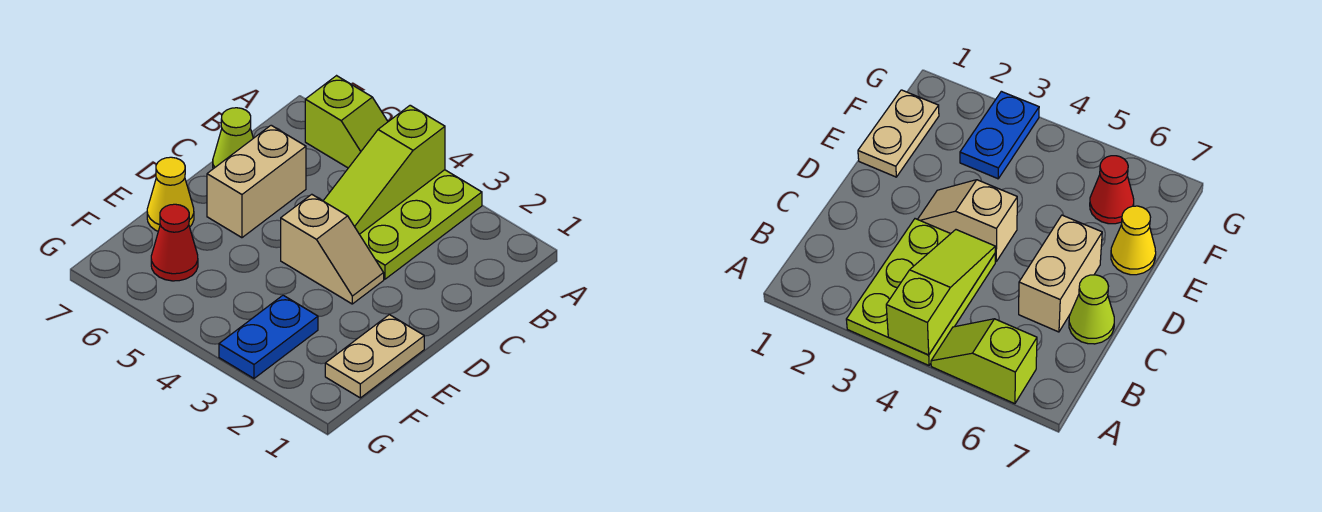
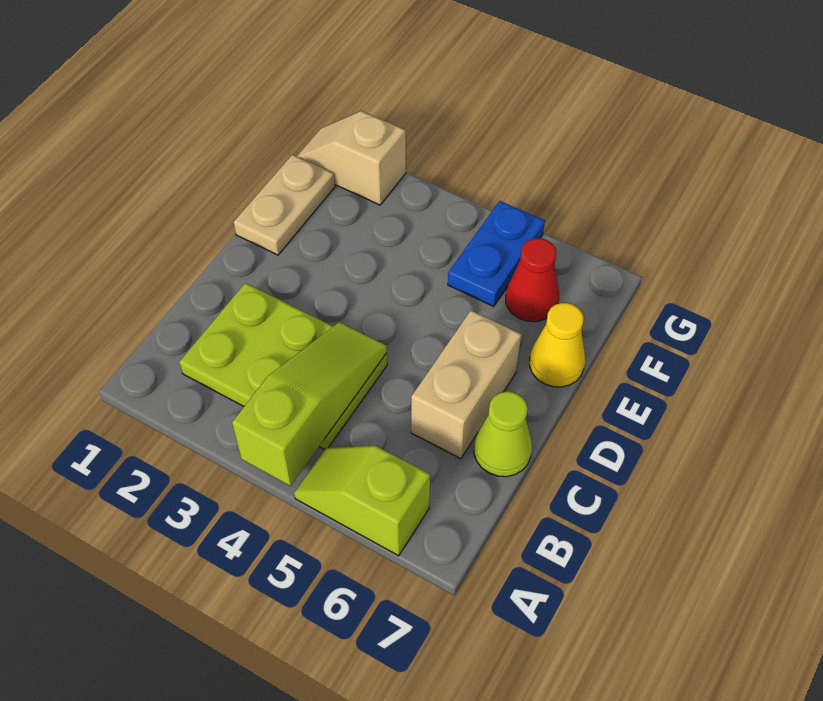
lime 2x3 plate [359,170,482,279] -> lime 2x3 plate turned to [179,283,387,450]
tan 1x2 slope [281,194,384,304] -> tan 1x2 slope moved to [297,111,406,205]
blue 1x2 plate [219,295,318,378] -> blue 1x2 plate moved to [448,201,545,306]

